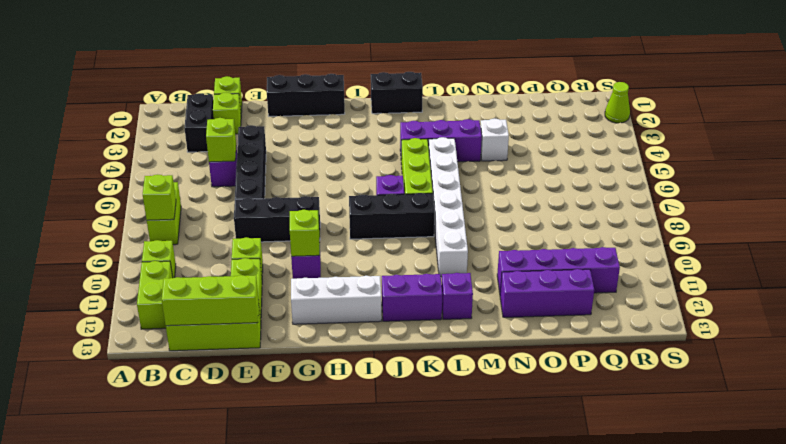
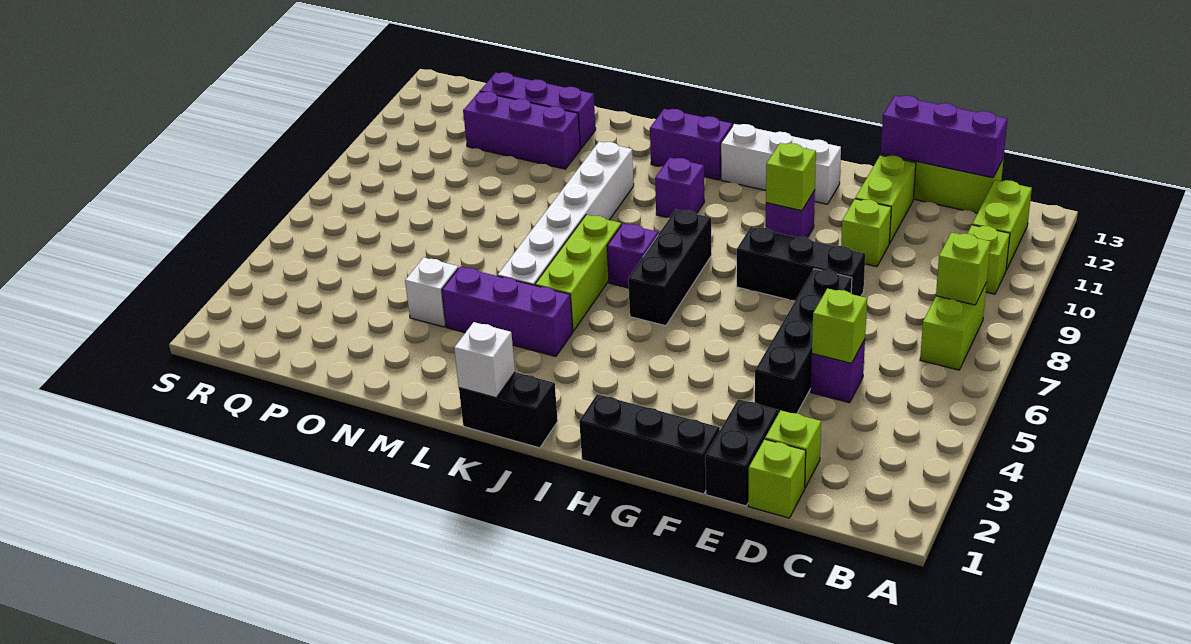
black 1x2 brick [184,93,214,152] -> black 1x2 brick moved to [705,399,778,506]
lime 1x3 brick [162,275,259,326] -> purple 1x3 brick [881,95,1008,178]
black 1x3 brick [349,193,434,239] -> black 1x3 brick turned to [628,210,712,326]
none -> white 1x1 brick [454,322,515,398]
purple 1x1 brick [442,273,473,319] -> purple 1x1 brick moved to [655,158,704,218]
purple 1x4 brick [497,247,620,293] -> purple 1x3 brick [463,92,580,169]
lime 1x1 cone [605,82,630,123] -> none

